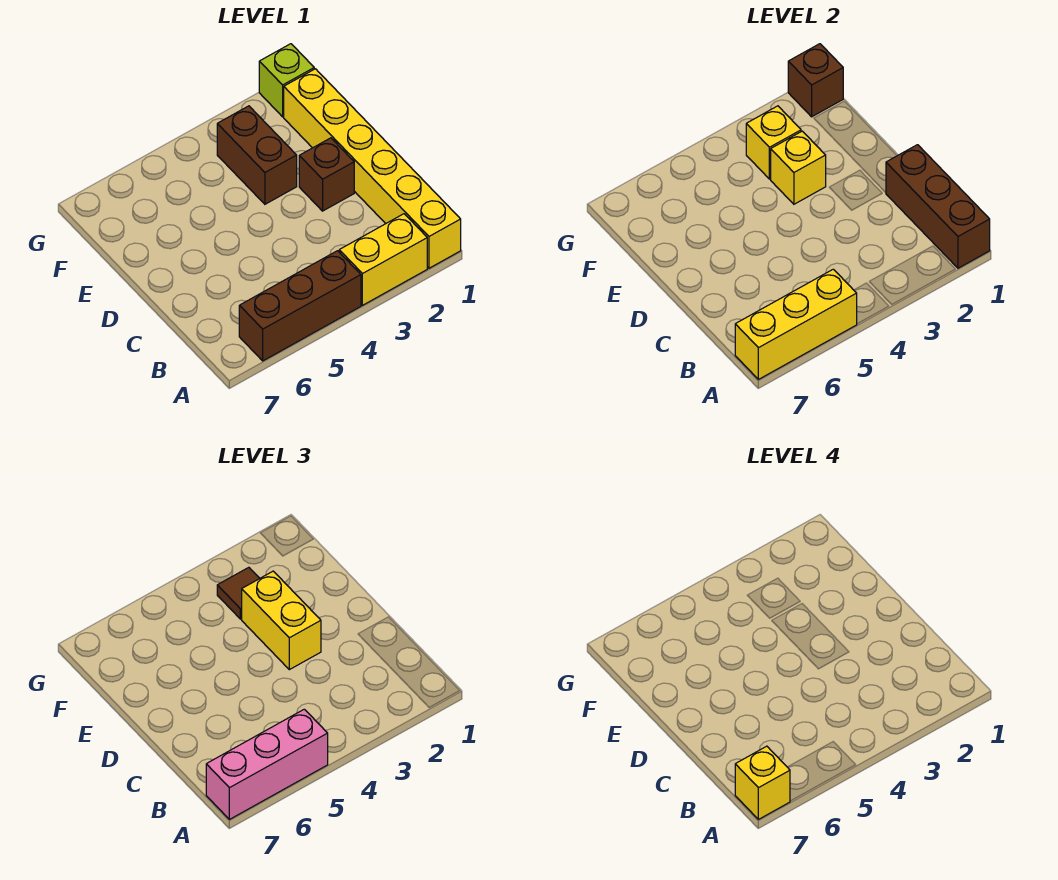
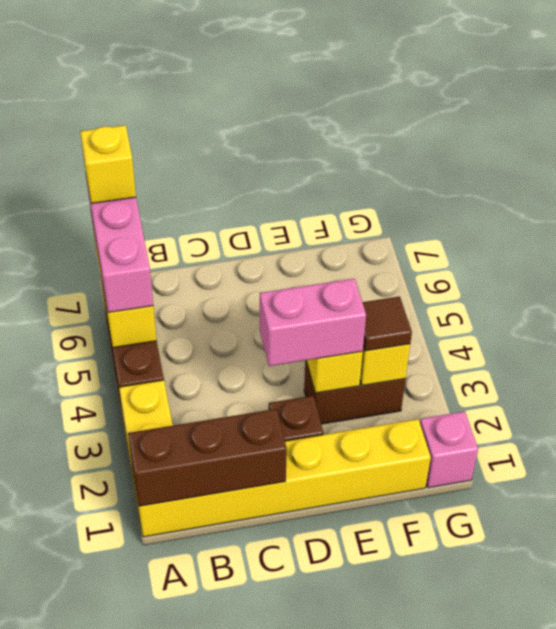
yellow 1x2 brick [242,571,321,670] -> pink 1x2 brick [260,279,366,366]
lime 1x1 brick [259,44,314,117] -> pink 1x1 brick [420,411,478,488]
brown 1x1 brick [788,44,843,117] -> none

